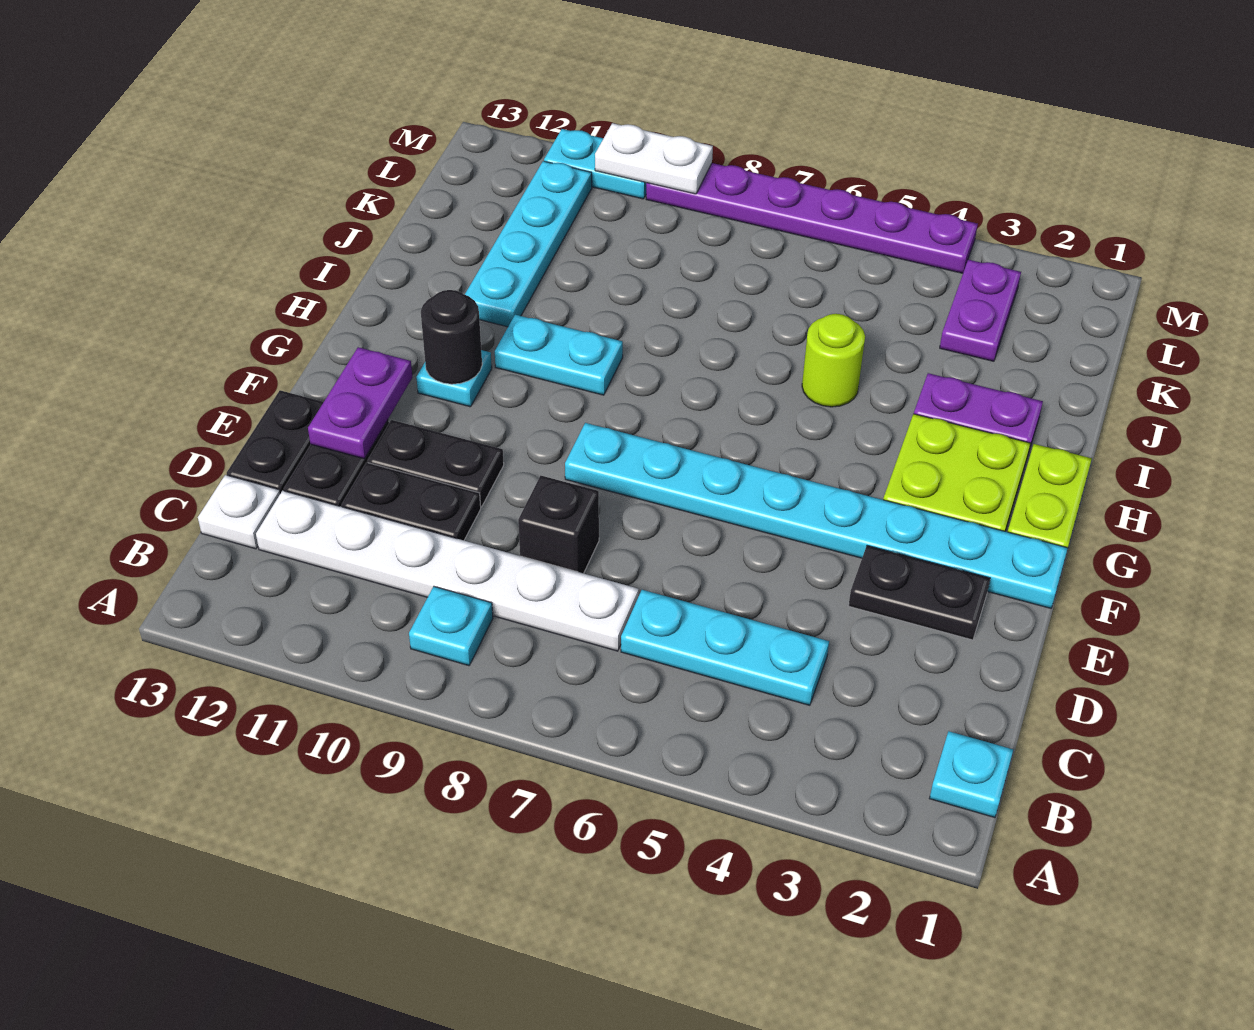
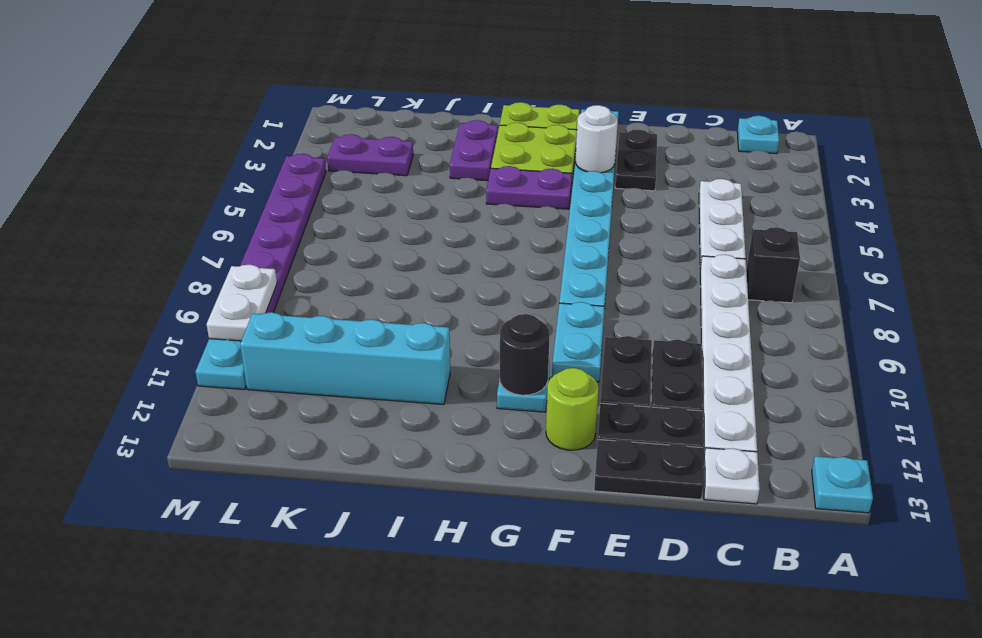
cyan 1x1 plate [409,587,493,666] -> cyan 1x1 plate moved to [812,456,873,513]
cyan 1x3 plate [621,590,829,705] -> white 1x3 plate [699,179,746,268]
black 1x1 brick [518,476,599,573] -> black 1x1 brick moved to [746,227,800,303]
purple 1x2 plate [308,347,412,459] -> purple 1x2 plate moved to [486,166,572,209]
none -> white 1x1 round brick [575,105,618,173]
cyan 1x2 plate [495,315,623,395] -> cyan 1x2 plate moved to [552,302,605,382]
lime 1x1 round brick [802,314,865,407] -> lime 1x1 round brick moved to [546,368,598,450]
cyan 1x4 plate [465,161,592,327] -> cyan 1x4 brick [240,312,450,405]

